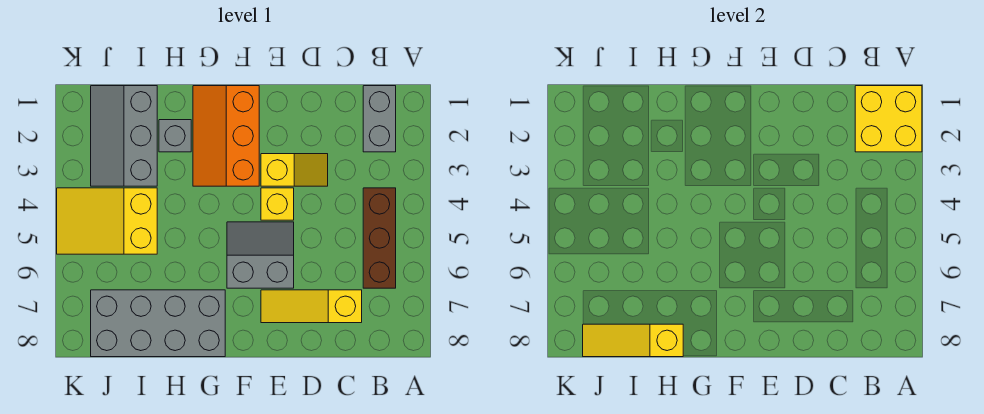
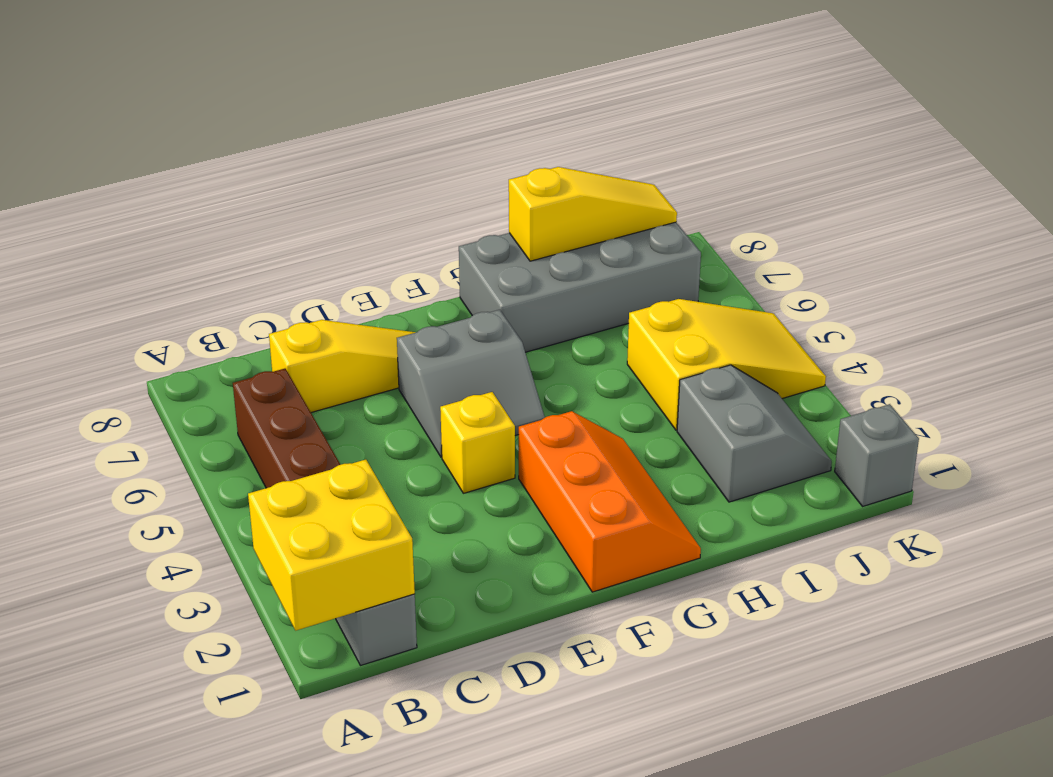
yellow 1x2 slope [261,154,328,186] -> none
grey 1x1 brick [159,120,191,152] -> grey 1x1 brick moved to [835,404,919,506]
grey 2x3 slope [91,86,157,186] -> grey 2x2 slope [677,365,832,502]

